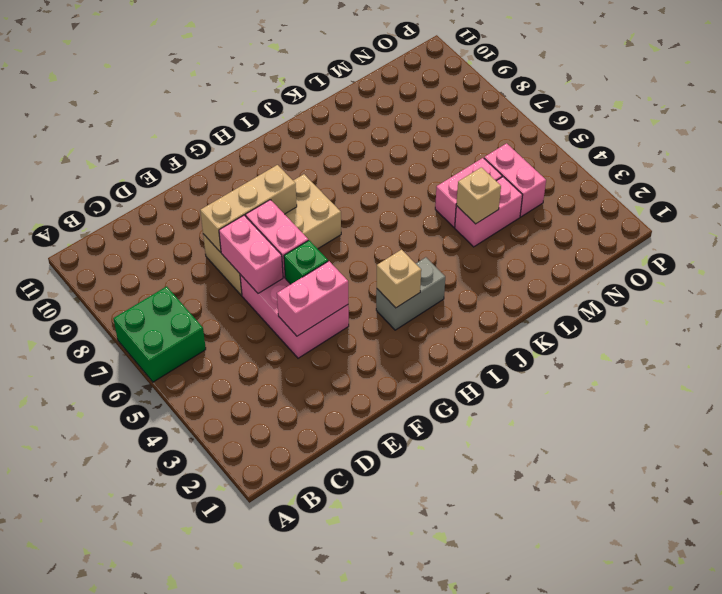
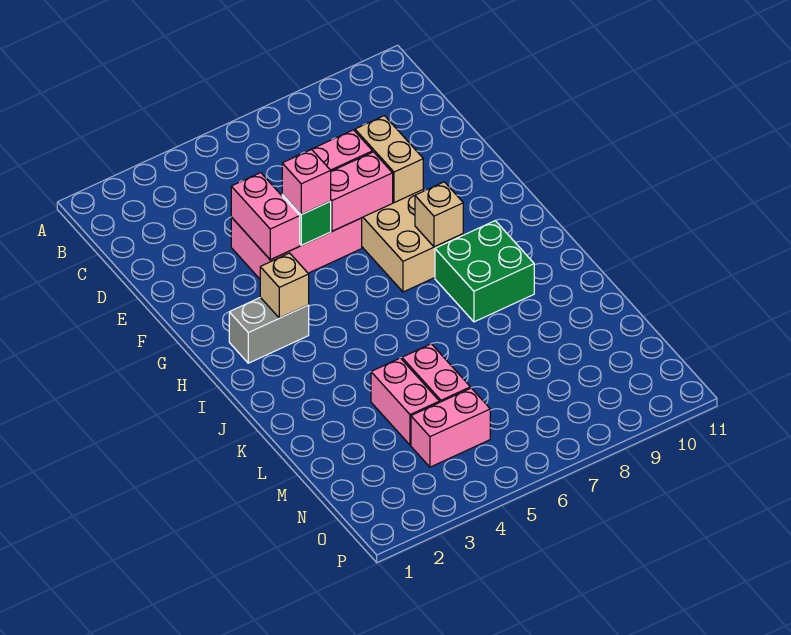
green 2x2 brick [113,286,206,382] -> green 2x2 brick moved to [435,221,534,322]
tan 1x3 brick [200,165,297,252] -> tan 1x2 brick [355,116,423,203]
none -> pink 1x1 brick [282,149,331,214]
grey 1x2 brick [376,257,445,330] -> grey 1x2 brick turned to [229,298,309,363]
tan 1x1 brick [456,167,501,224] -> tan 1x1 brick moved to [415,182,463,247]

